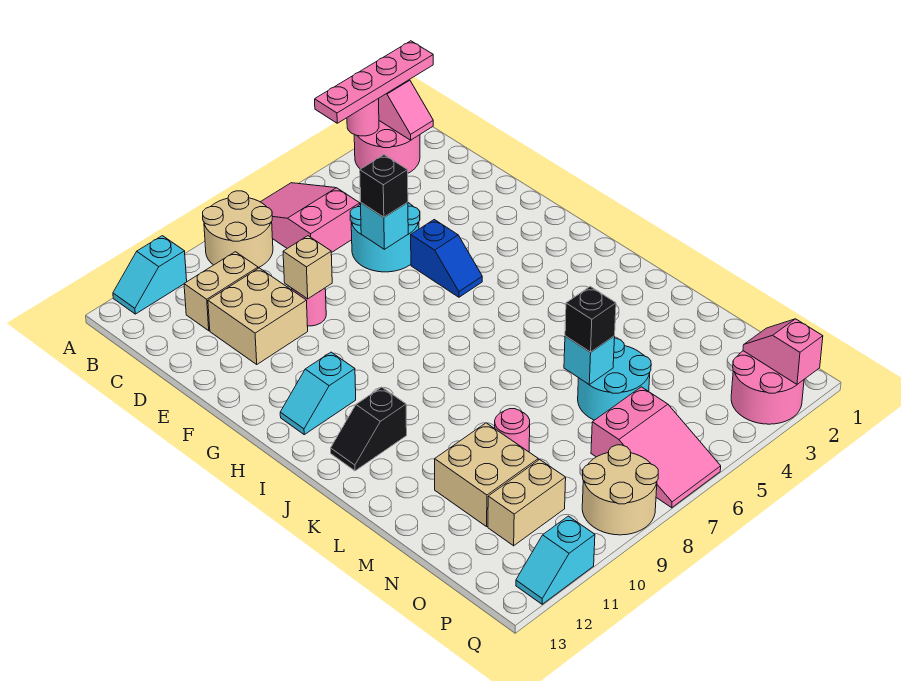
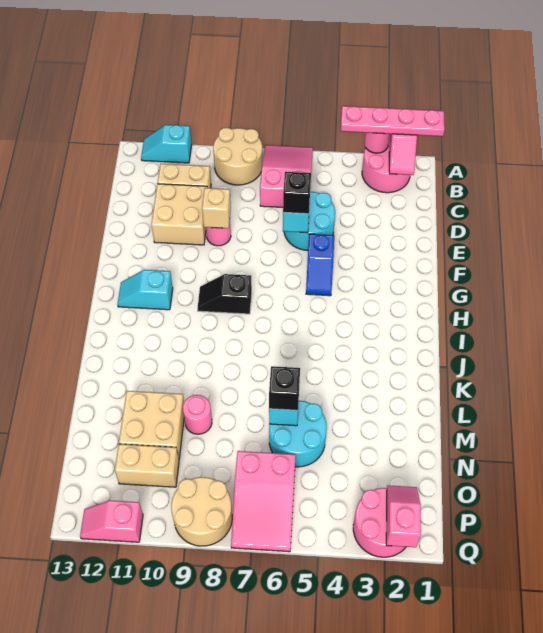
black 1x2 slope [331,387,407,471] -> black 1x2 slope moved to [198,274,252,314]
cyan 1x2 slope [516,516,595,604] -> pink 1x2 slope [80,500,143,542]

